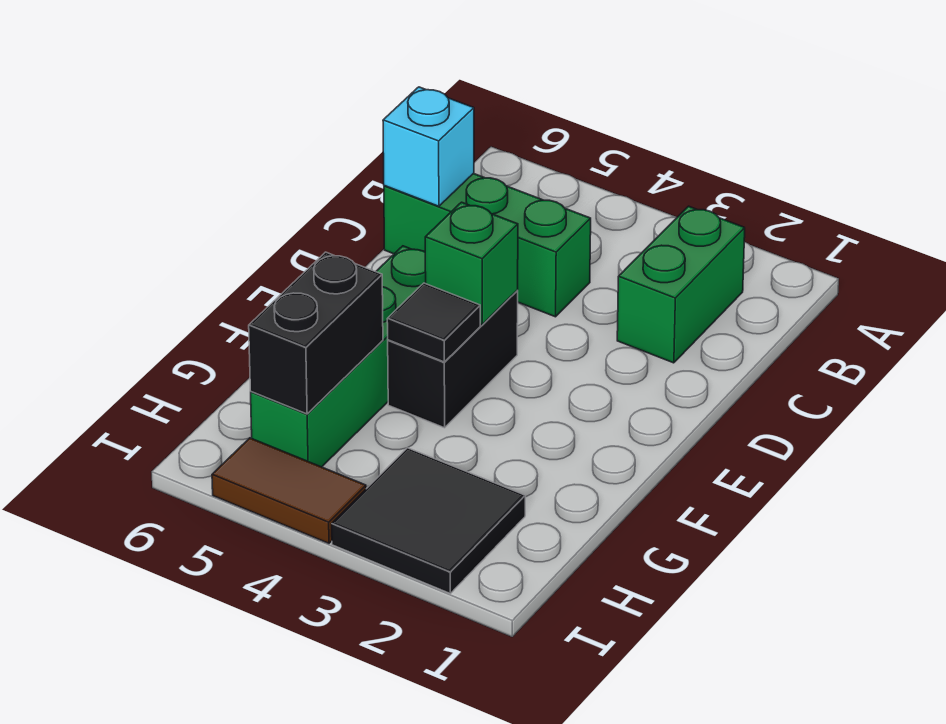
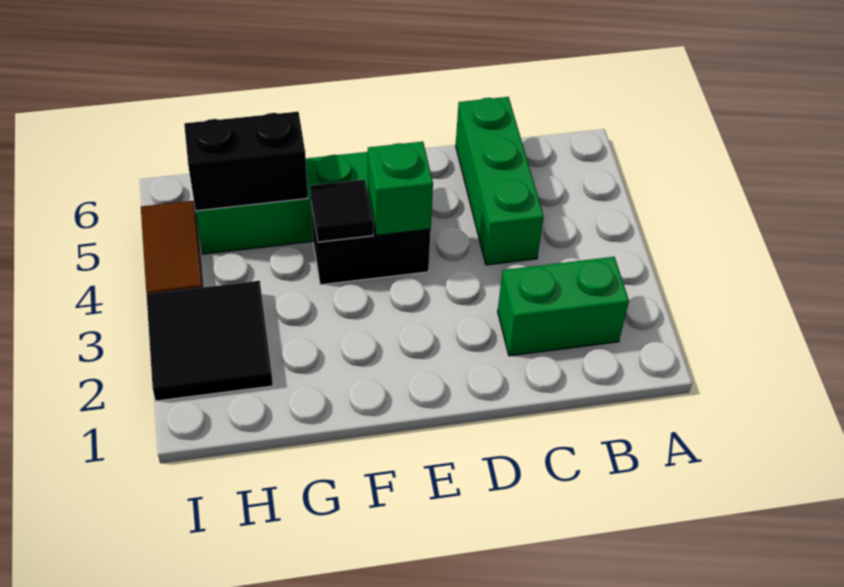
cyan 1x1 brick [383,87,474,206] -> none

